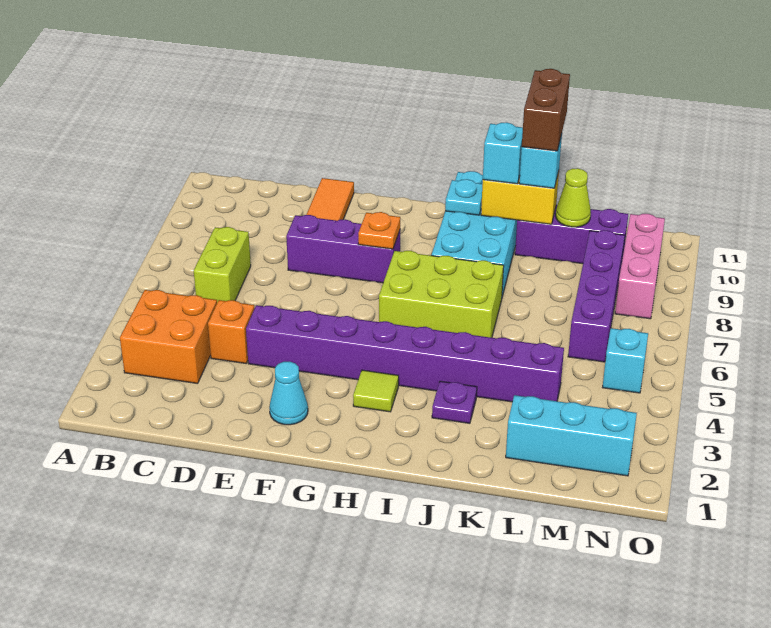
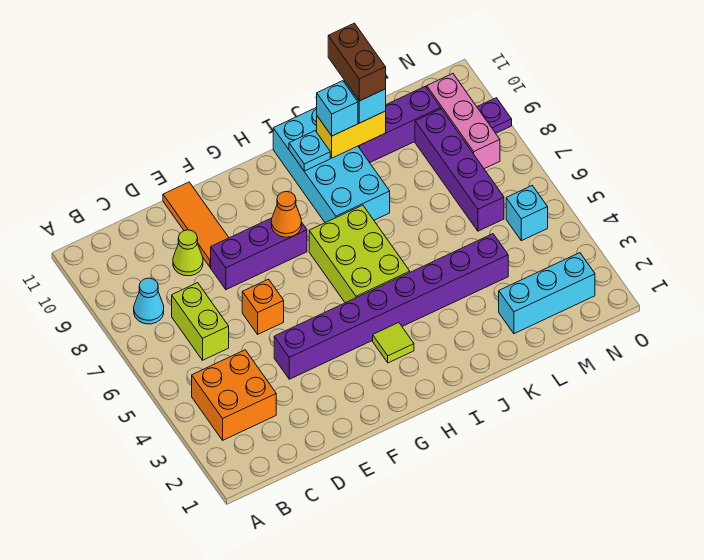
orange 1x1 brick [208,300,254,363] -> orange 1x1 brick moved to [242,279,284,334]
cyan 1x1 cone [269,362,308,425] -> cyan 1x1 cone moved to [134,278,164,324]
orange 1x1 plate [358,212,400,249] -> orange 1x1 cone [271,191,302,237]
lime 2x3 brick [379,251,504,338] -> lime 2x3 brick turned to [309,205,410,303]
purple 1x1 plate [432,381,477,423] -> purple 1x1 plate moved to [477,98,512,133]
lime 1x1 cone [556,168,591,227] -> lime 1x1 cone moved to [173,230,203,276]

